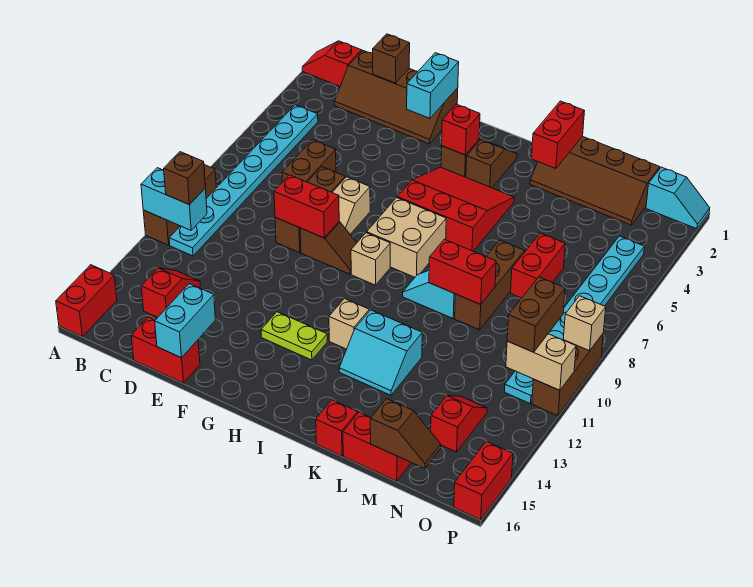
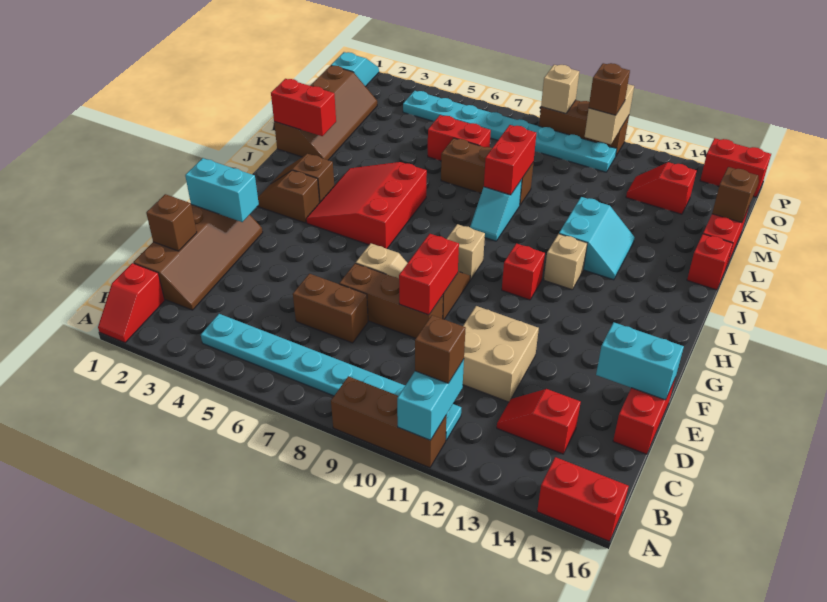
lime 1x2 plate [261,312,327,360] -> none
red 1x1 brick [442,104,480,155] -> red 1x1 brick moved to [502,243,545,300]
tan 2x2 brick [367,198,446,277] -> tan 2x2 brick moved to [463,306,539,402]
brown 1x2 brick [507,277,565,352] -> brown 1x1 brick [589,63,630,115]

